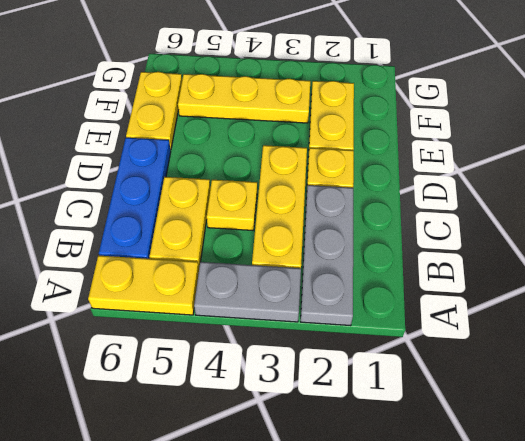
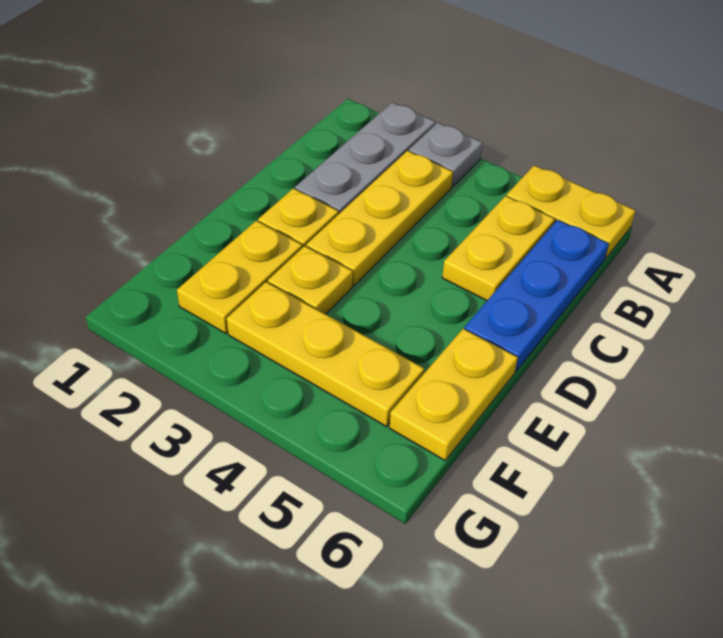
grey 1x2 plate [194,262,301,322] -> grey 1x1 plate [409,123,483,187]
yellow 1x1 plate [207,180,257,230] -> yellow 1x1 plate moved to [268,246,353,314]

